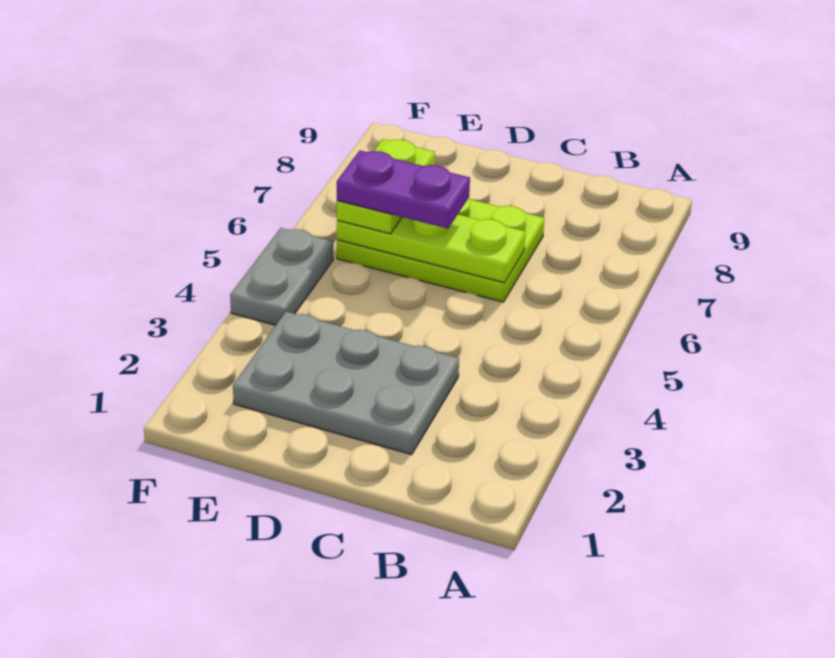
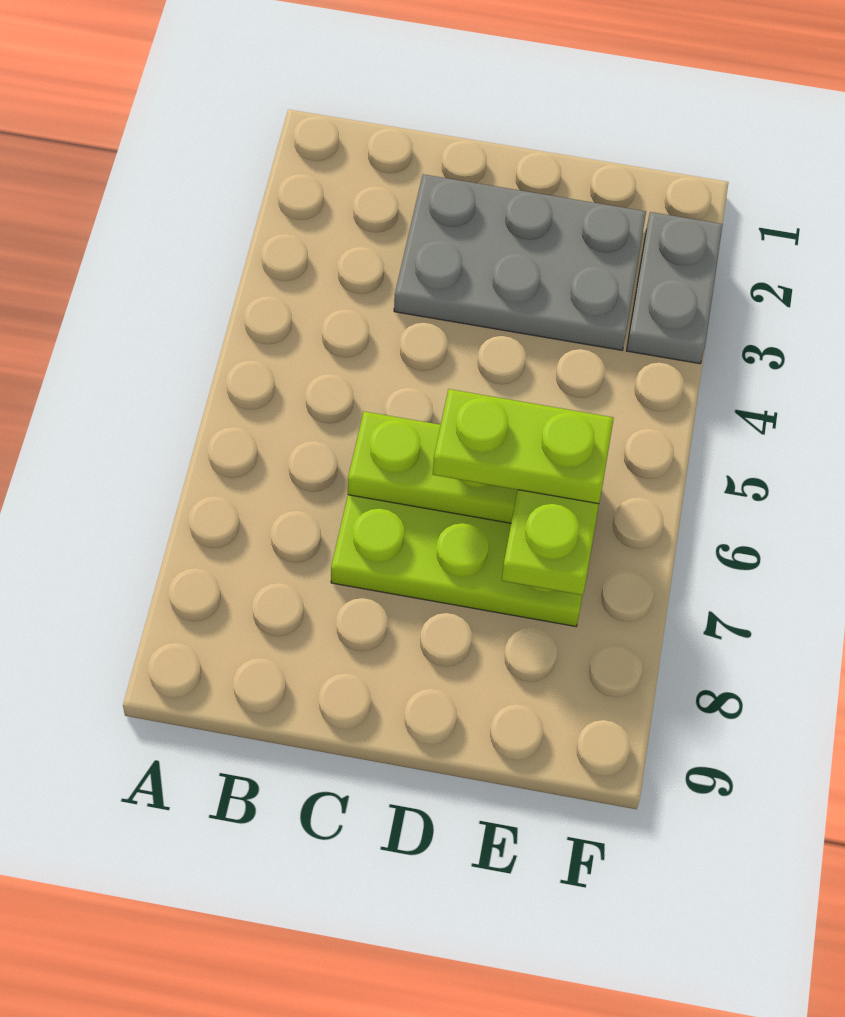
purple 1x2 plate [337,151,470,228] -> lime 1x2 plate [433,389,614,504]
grey 1x2 plate [230,228,333,325] -> grey 1x2 plate moved to [626,212,723,364]

